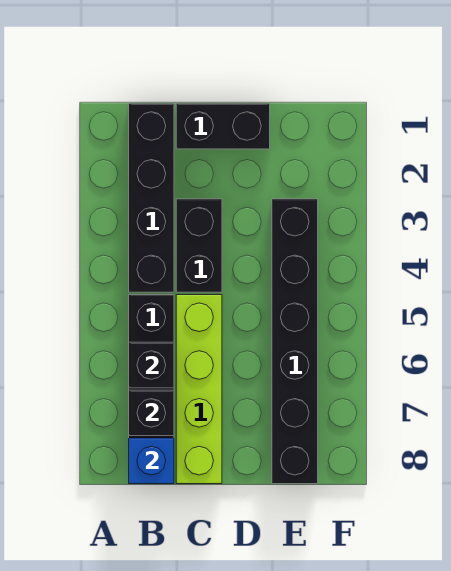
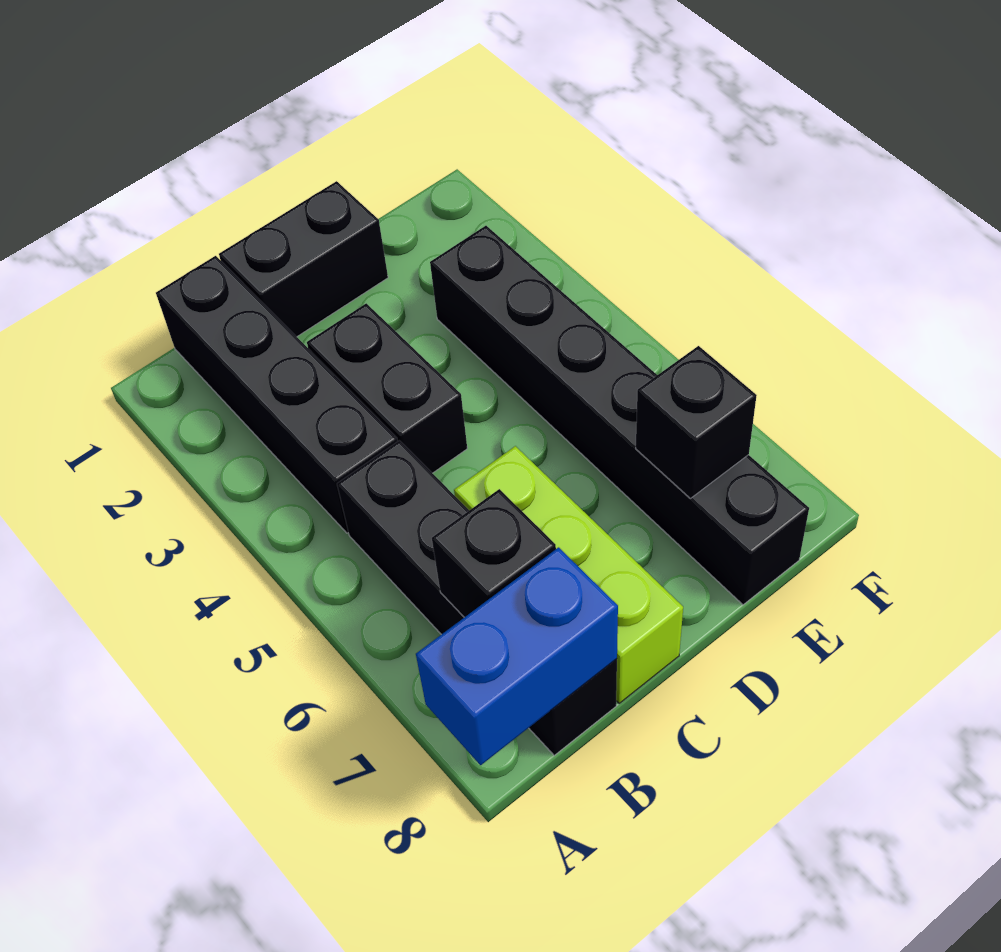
black 1x1 brick [129,342,174,388] -> black 1x1 brick moved to [636,346,757,498]
blue 1x1 brick [129,438,174,484] -> blue 1x2 brick [416,547,618,765]
lime 1x4 brick [176,295,222,484] -> lime 1x3 brick [454,446,683,703]

